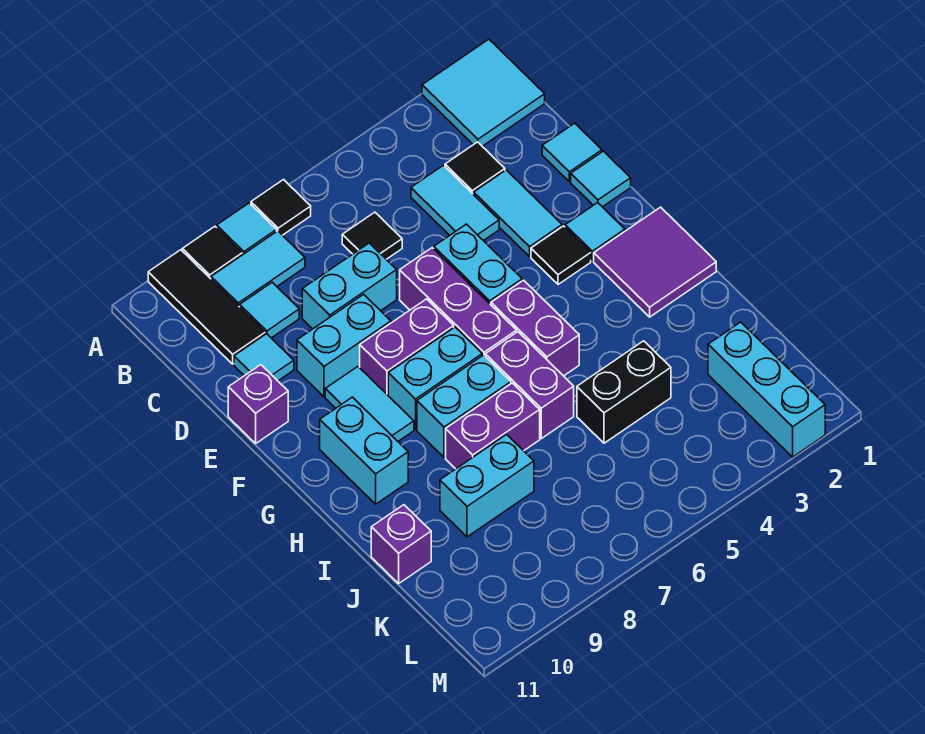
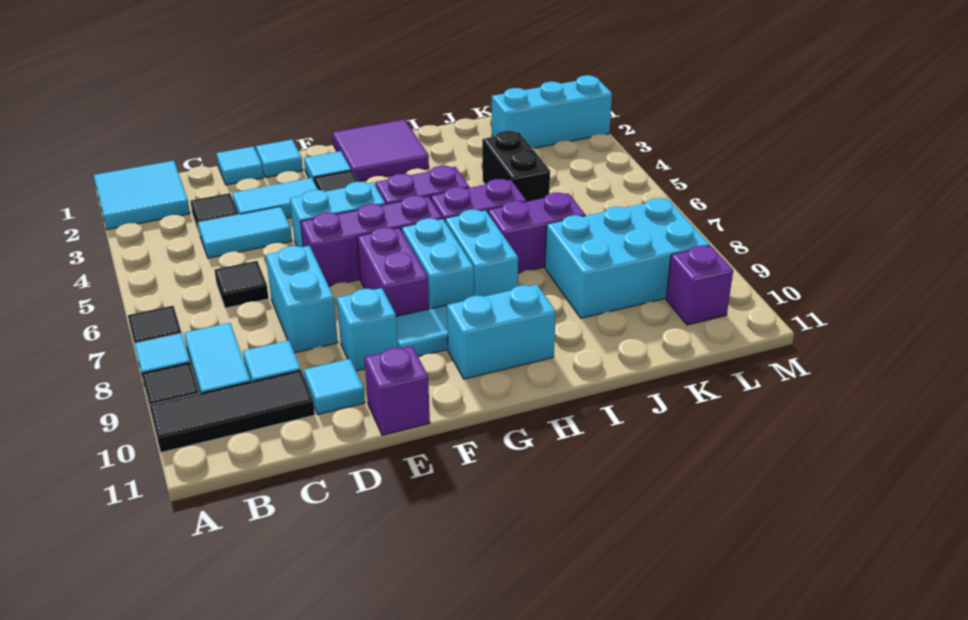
cyan 1x2 brick [297,294,391,397] -> cyan 1x1 brick [337,288,398,371]
purple 1x2 brick [446,383,540,469] -> purple 1x2 brick turned to [488,193,586,273]
cyan 1x2 brick [440,434,534,537] -> cyan 2x3 brick [545,198,710,318]
purple 1x1 brick [371,505,431,583] -> purple 1x1 brick moved to [666,246,733,325]

